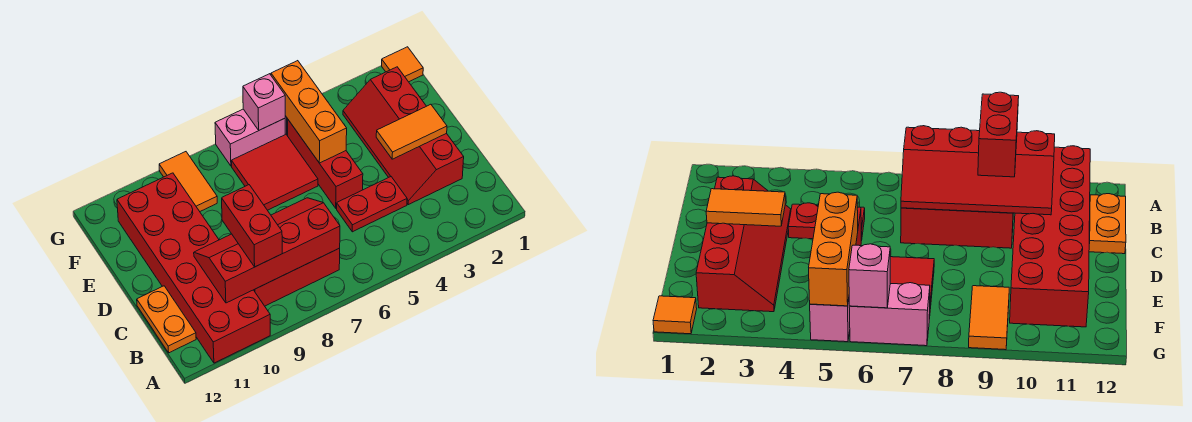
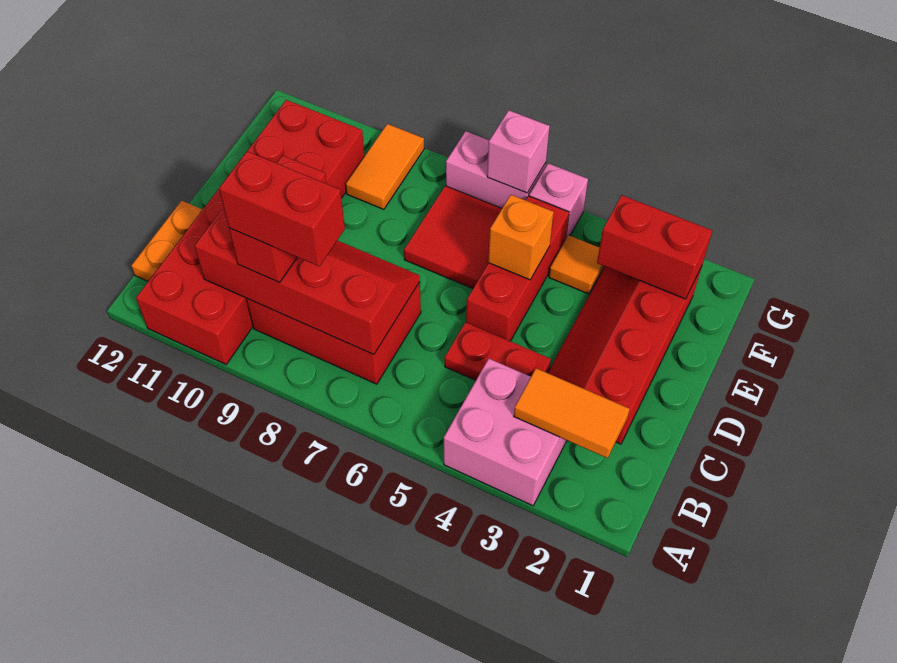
none -> pink 2x2 brick [444,359,567,506]
none -> red 1x2 brick [219,151,345,266]
orange 1x2 tile [376,104,447,159] -> orange 1x2 tile moved to [514,368,629,458]
orange 1x3 brick [271,61,347,163] -> orange 1x1 brick [488,195,554,280]
none -> red 1x2 brick [597,195,712,299]
orange 1x1 tile [382,47,423,82] -> orange 1x1 tile moved to [549,235,604,294]

